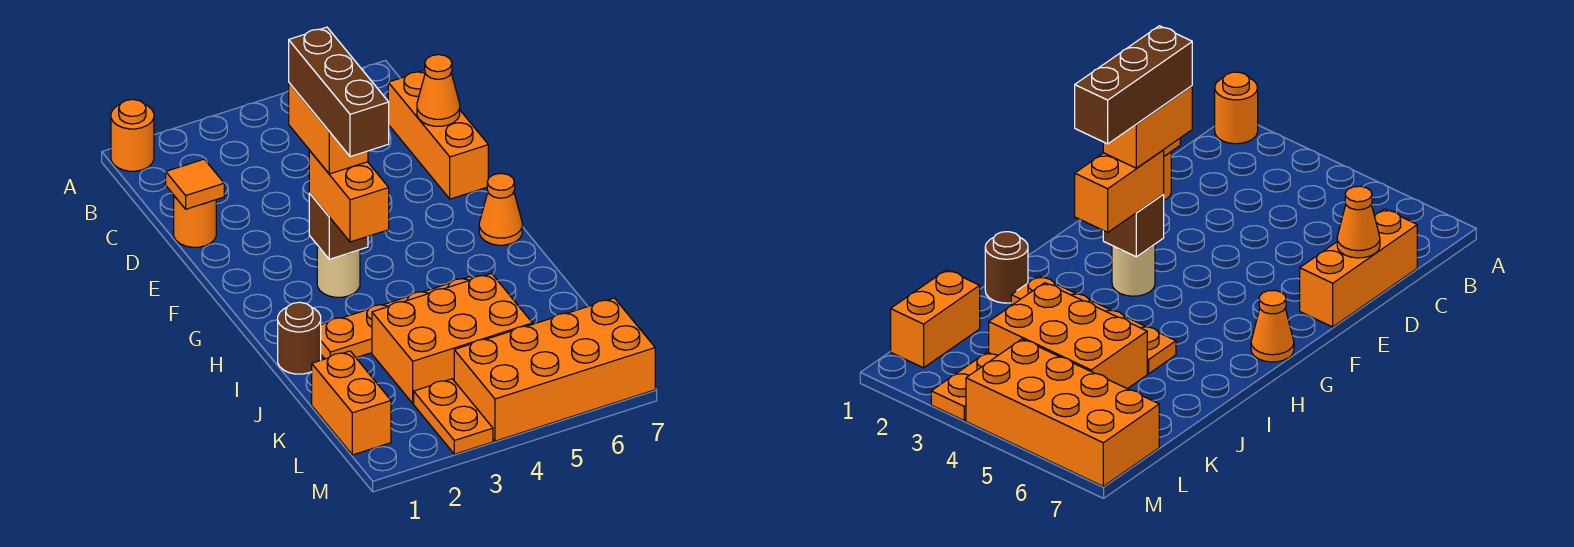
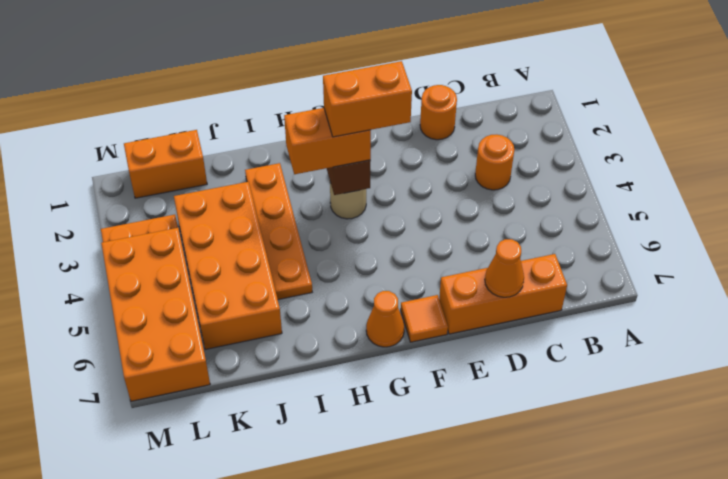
orange 1x1 round brick [111,99,154,171] -> orange 1x1 round brick moved to [475,134,514,190]
orange 1x1 tile [166,159,224,209] -> orange 1x1 tile moved to [401,295,448,342]
brown 1x3 brick [289,27,389,157] -> none
brown 1x1 round brick [278,302,321,374] -> none
orange 2x3 brick [372,274,532,403] -> orange 2x4 brick [174,182,282,350]

